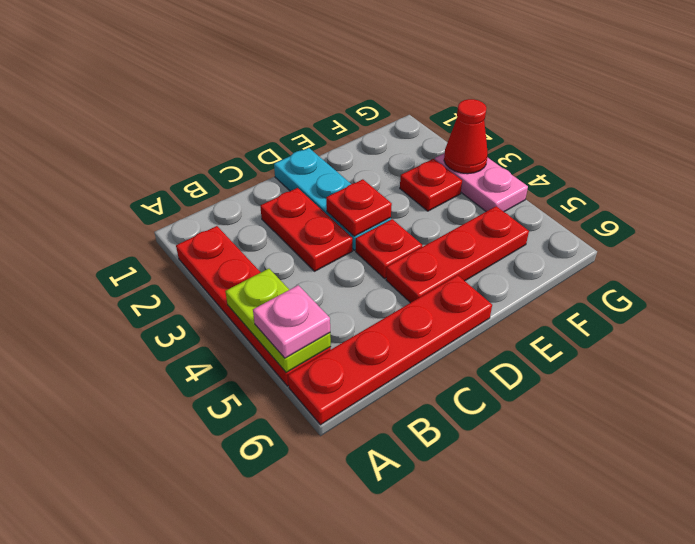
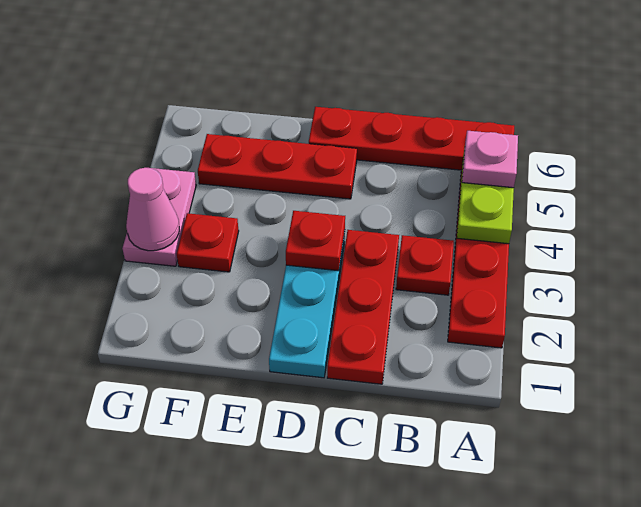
red 1x2 plate [260,188,352,271] -> red 1x3 plate [327,230,399,384]
red 1x1 plate [356,219,422,278] -> red 1x1 plate moved to [396,235,454,295]
red 1x1 cone [444,99,488,174] -> pink 1x1 cone [126,168,179,251]

